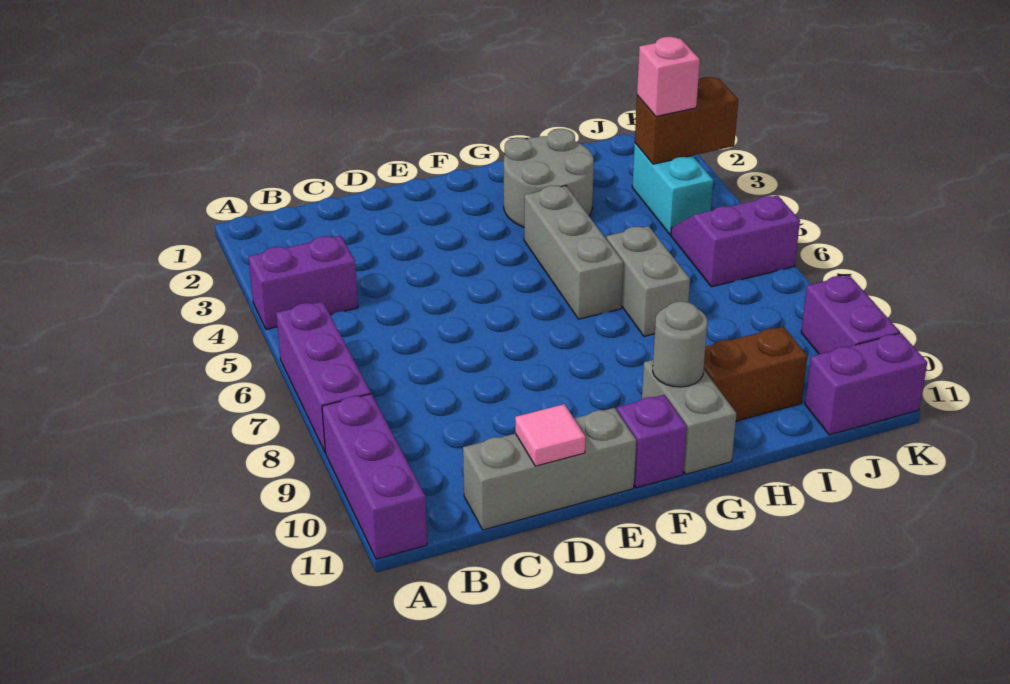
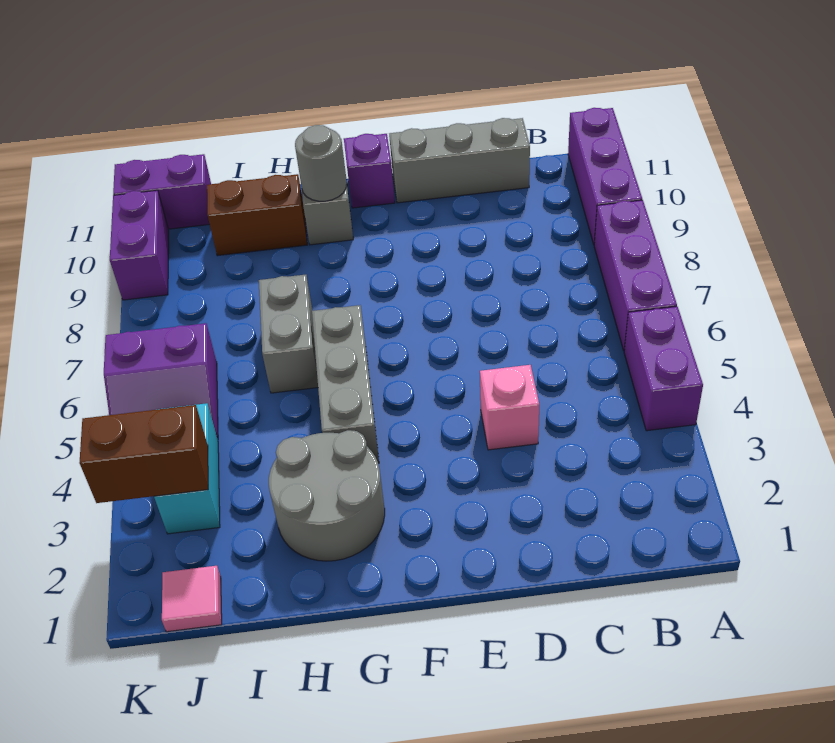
purple 1x2 brick [248,236,358,329] -> purple 1x2 brick turned to [624,307,703,431]
pink 1x1 tile [515,404,586,466] -> pink 1x1 tile moved to [162,566,222,632]
pink 1x1 brick [637,37,700,116] -> pink 1x1 brick moved to [480,365,539,450]

